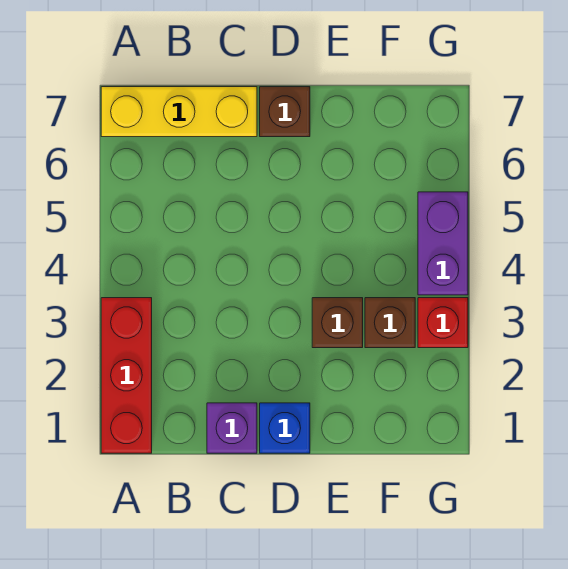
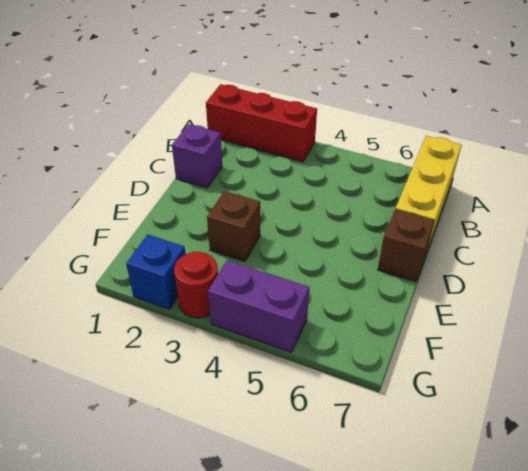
blue 1x1 brick [260,403,310,453] -> blue 1x1 brick moved to [126,234,185,309]
brown 1x1 brick [365,298,415,348] -> none
red 1x1 brick [418,298,468,348] -> red 1x1 round brick [174,252,218,318]

